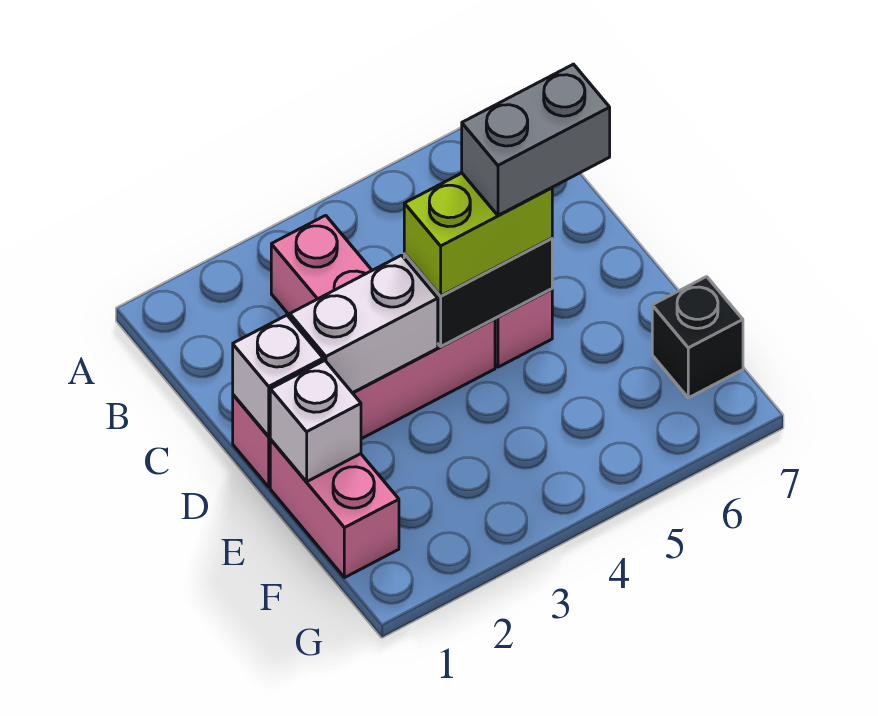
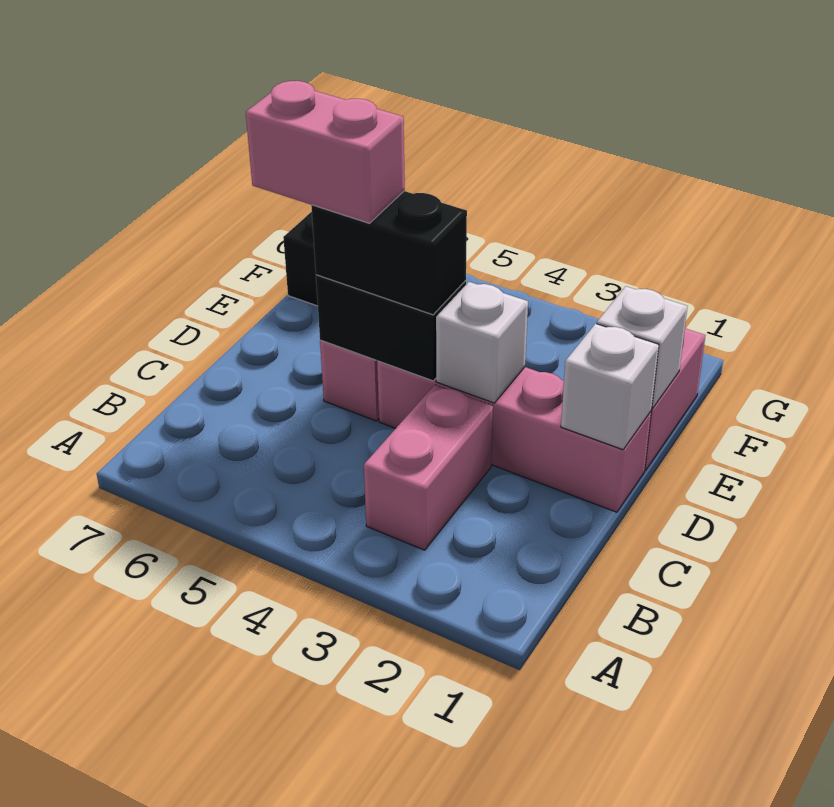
white 1x2 brick [290,255,438,393] -> white 1x1 brick [436,282,528,403]
lime 1x2 brick [404,173,552,296] -> black 1x2 brick [311,191,467,315]
grey 1x2 brick [462,64,610,215] -> pink 1x2 brick [246,81,405,223]

